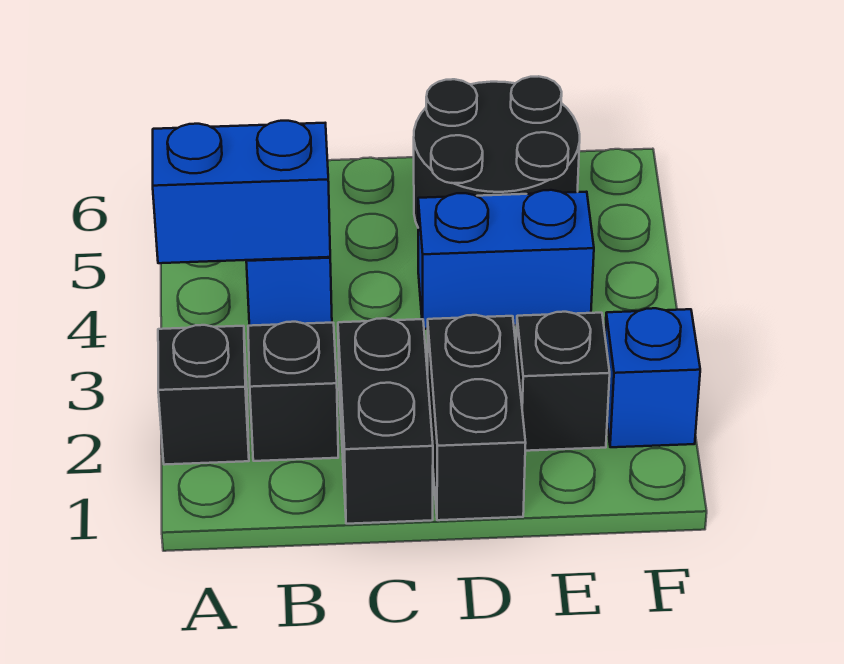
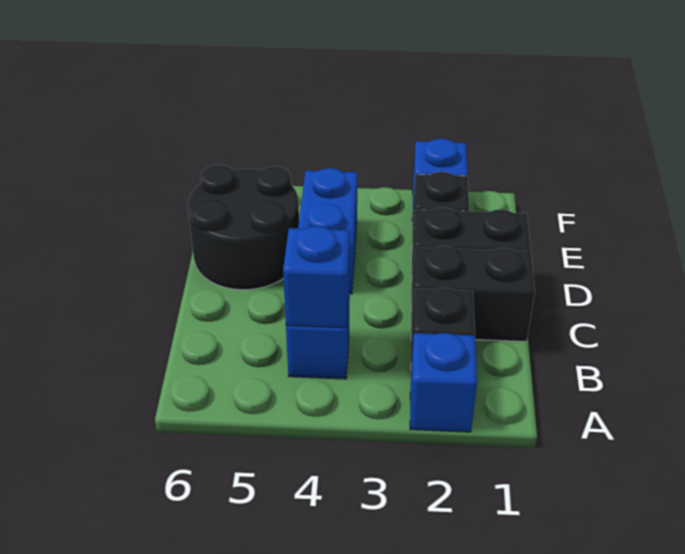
black 1x1 brick [158,325,249,465] -> blue 1x1 brick [410,333,477,432]
blue 1x2 brick [153,121,330,263] -> blue 1x1 brick [283,226,350,328]

